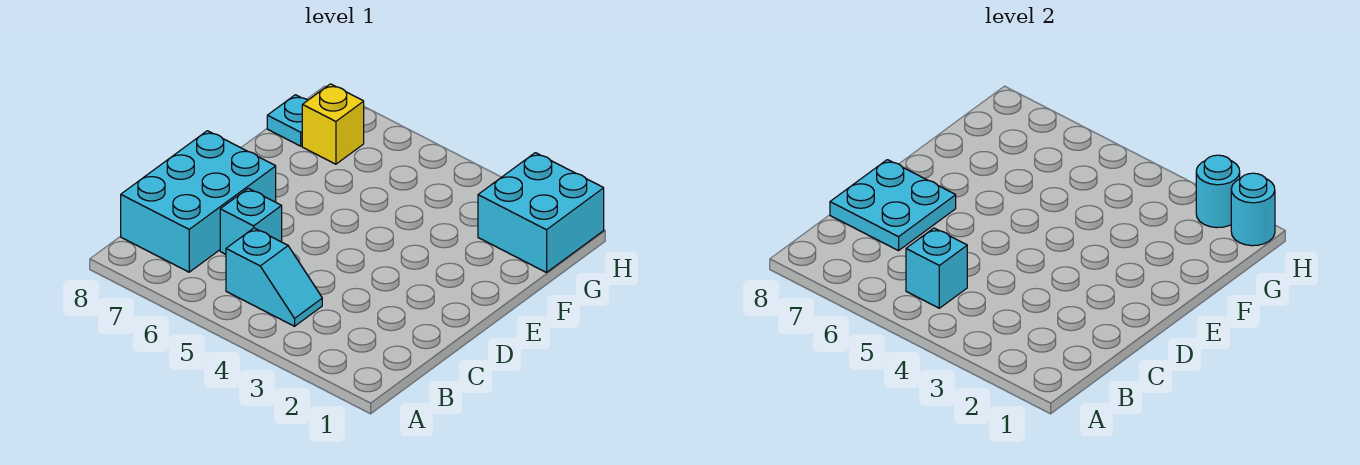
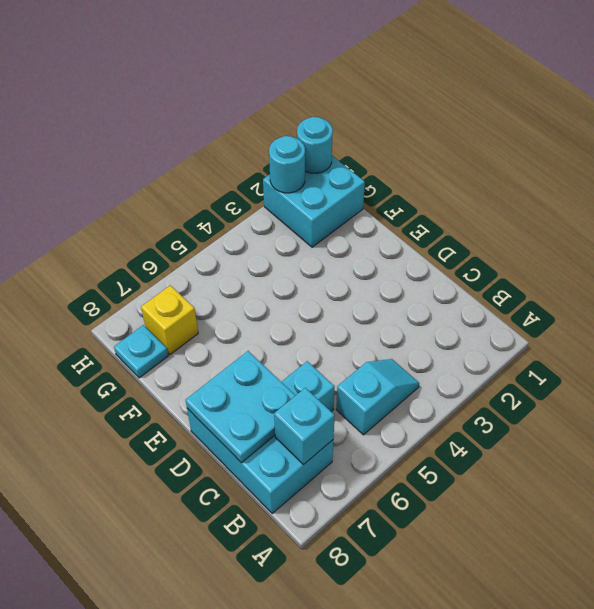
cyan 1x1 brick [906,228,967,308] -> cyan 1x1 brick moved to [274,388,335,465]

